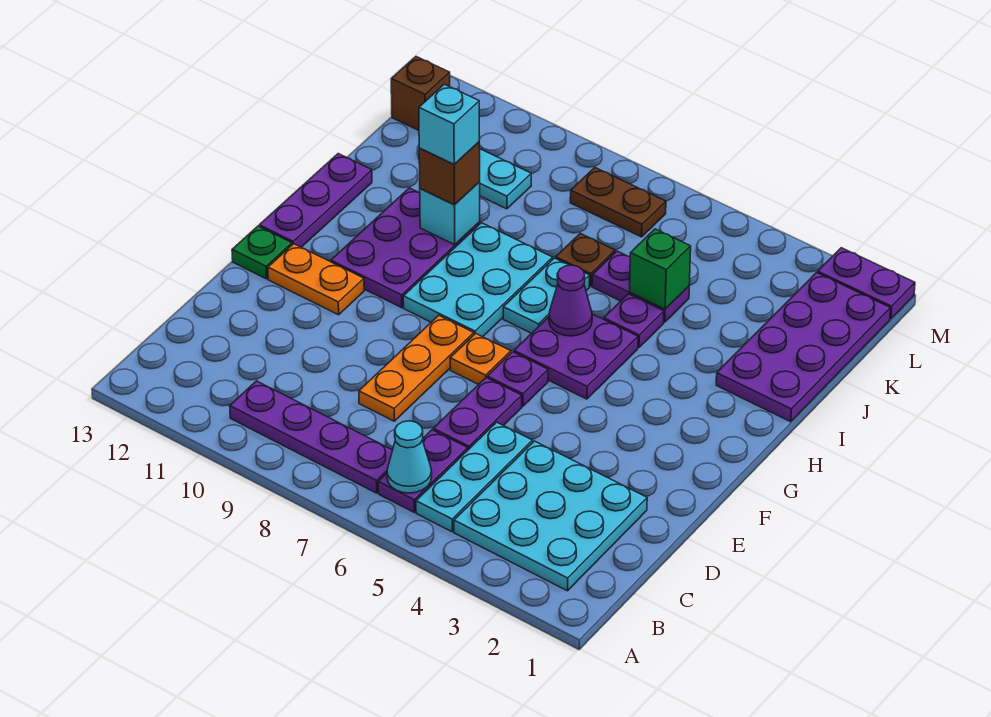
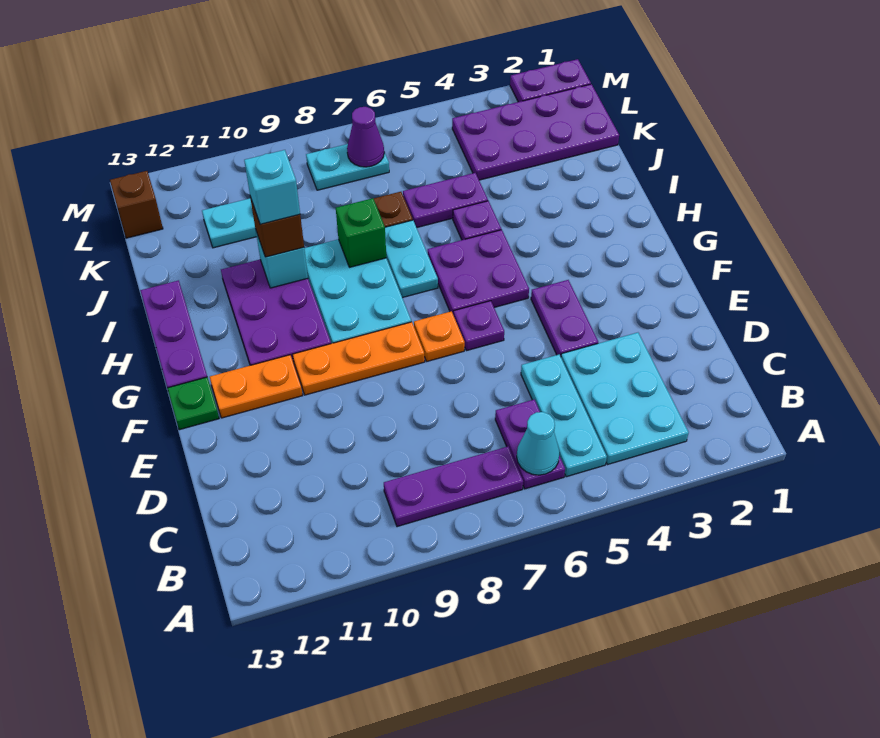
cyan 3x3 plate [454,441,647,591] -> cyan 2x3 plate [561,333,689,465]
purple 1x4 plate [230,381,392,493] -> purple 1x3 plate [384,446,523,527]
purple 1x2 plate [433,378,522,450] -> purple 1x2 plate moved to [531,280,598,356]
orange 1x3 plate [359,315,474,421] -> orange 1x3 plate turned to [293,322,425,395]
purple 1x1 cone [549,265,592,336] -> purple 1x1 cone moved to [347,107,384,167]
purple 2x4 plate [716,273,890,422] -> purple 2x4 plate turned to [452,84,619,180]
green 1x1 brick [630,229,691,309] -> green 1x1 brick moved to [336,198,386,267]
brown 1x2 plate [570,168,666,237] -> cyan 1x2 plate [306,144,389,190]

